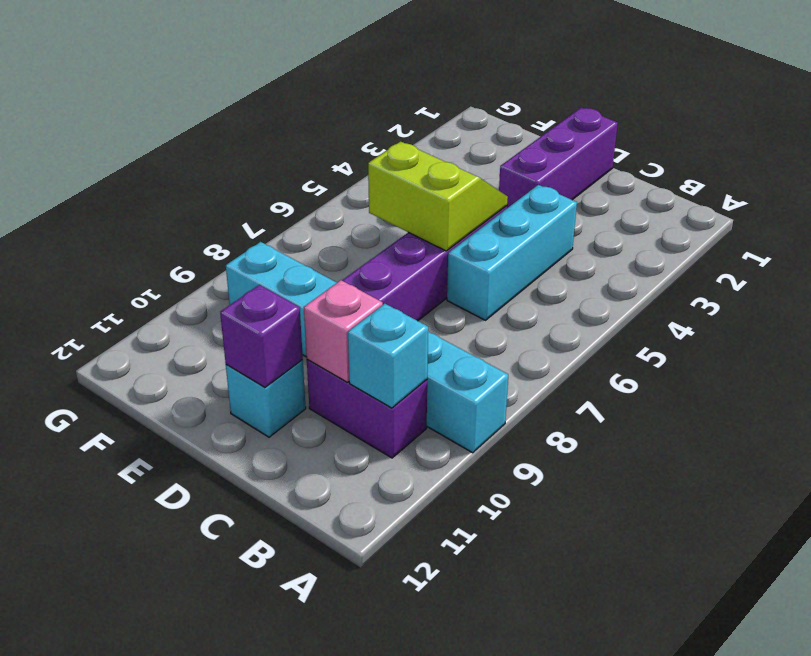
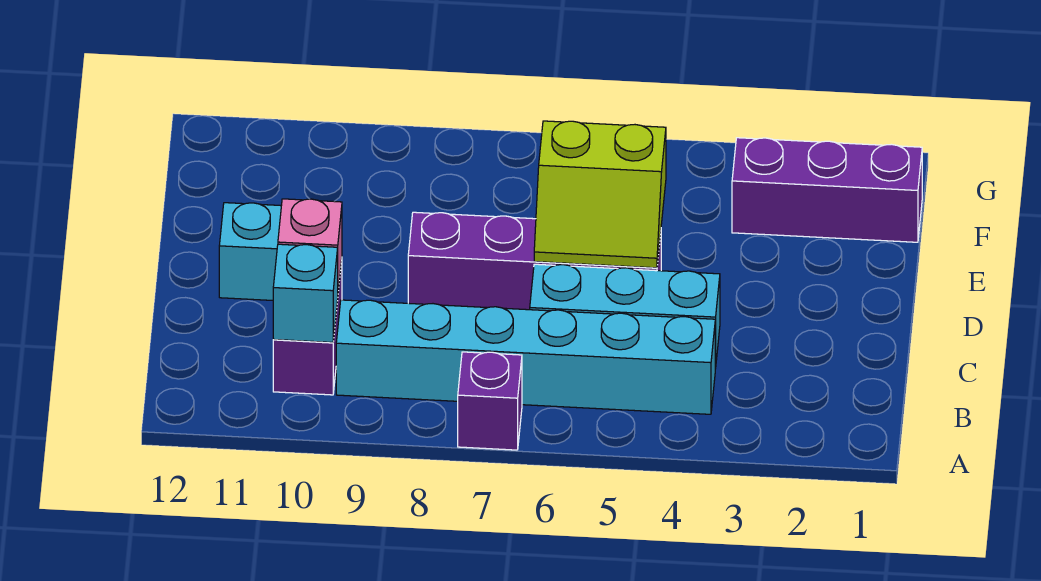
cyan 1x6 brick [226,242,508,453] -> cyan 1x6 brick turned to [336,300,715,414]
purple 1x3 brick [499,108,618,208] -> purple 1x3 brick moved to [732,138,922,242]
lime 2x2 slope [368,141,508,251] -> lime 2x2 slope turned to [534,121,666,268]
purple 1x1 brick [220,285,303,387] -> purple 1x1 brick moved to [458,352,522,450]

